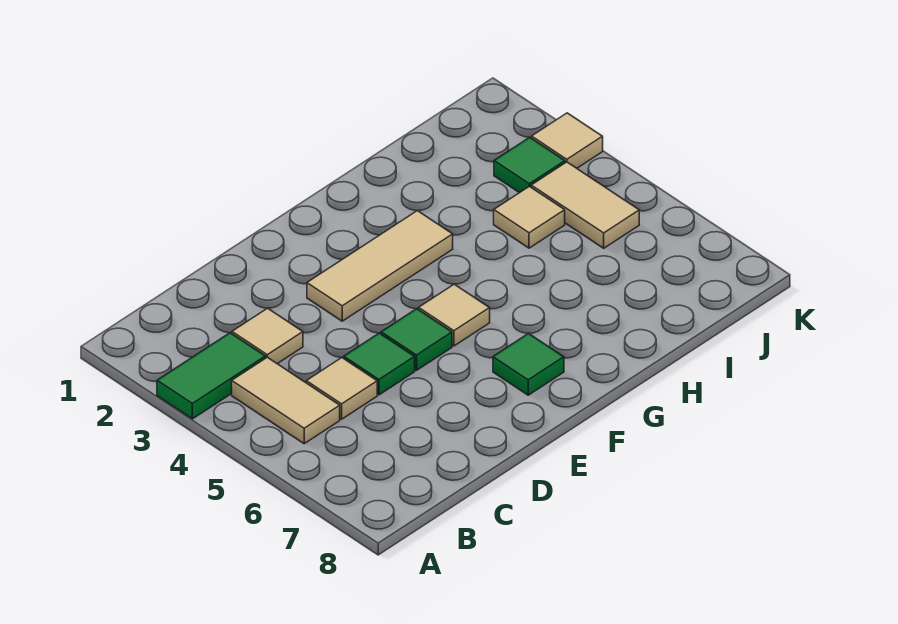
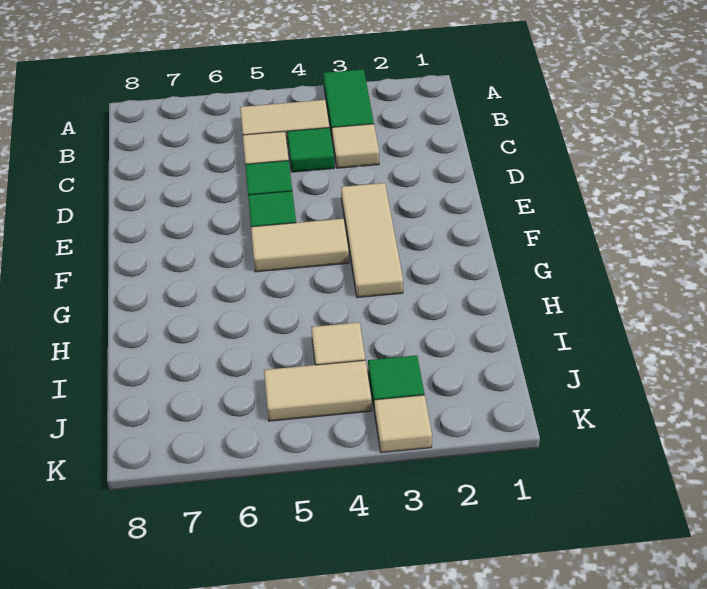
tan 1x1 tile [419,284,490,346] -> tan 1x2 tile [251,219,349,272]
green 1x1 tile [493,333,564,395] -> green 1x1 tile moved to [287,128,334,172]

